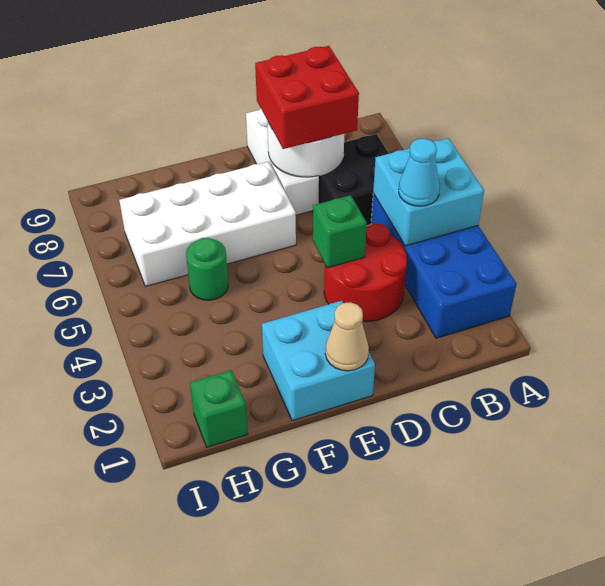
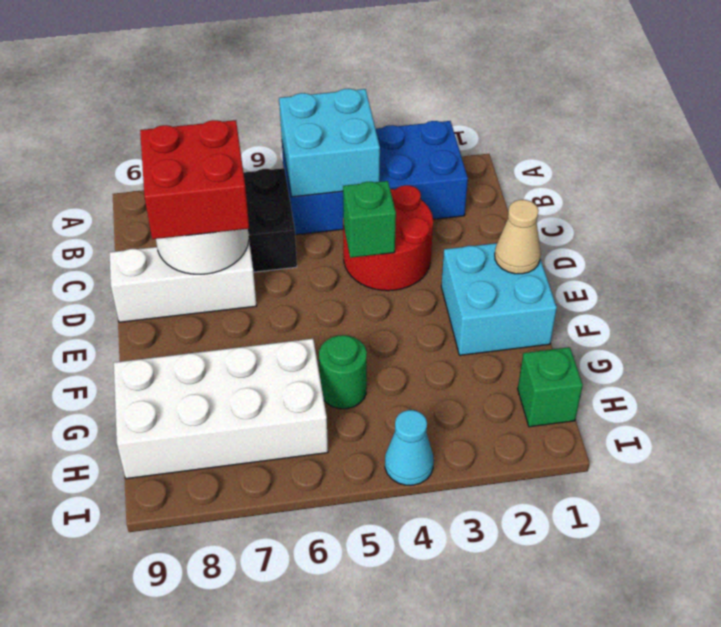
cyan 1x1 cone [399,139,440,206] -> cyan 1x1 cone moved to [385,410,434,485]
white 2x4 brick [119,162,296,286] -> white 2x4 brick turned to [114,339,328,479]

